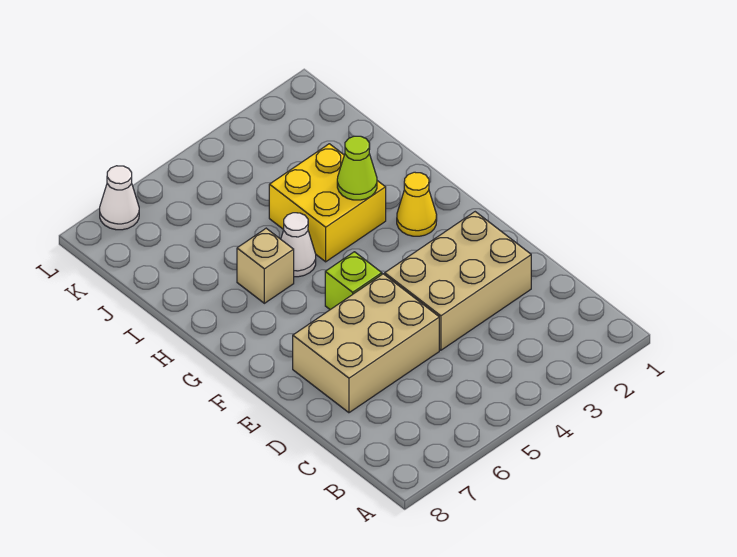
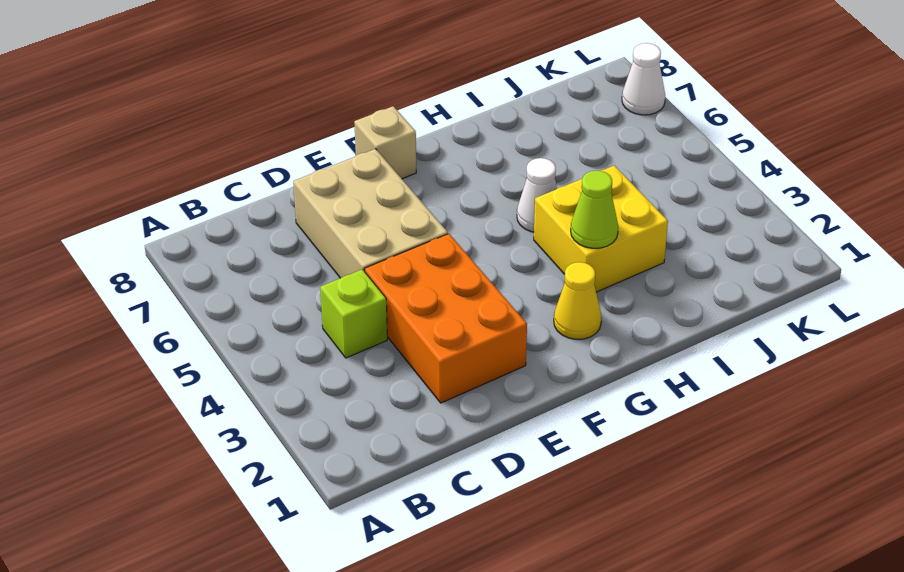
tan 2x3 brick [385,212,531,350] -> orange 2x3 brick [365,234,527,403]
lime 1x1 brick [325,252,382,310] -> lime 1x1 brick moved to [320,269,387,358]
tan 1x1 brick [237,228,294,303] -> tan 1x1 brick moved to [354,106,416,179]

